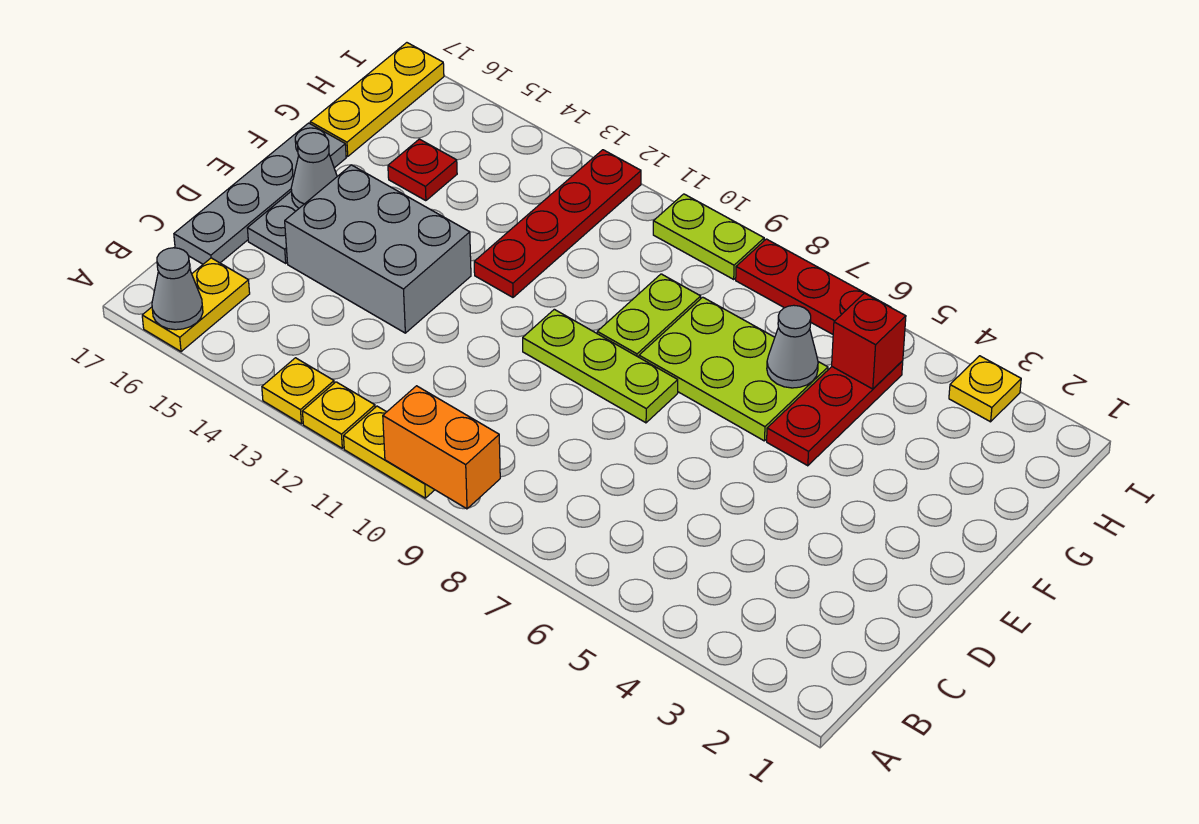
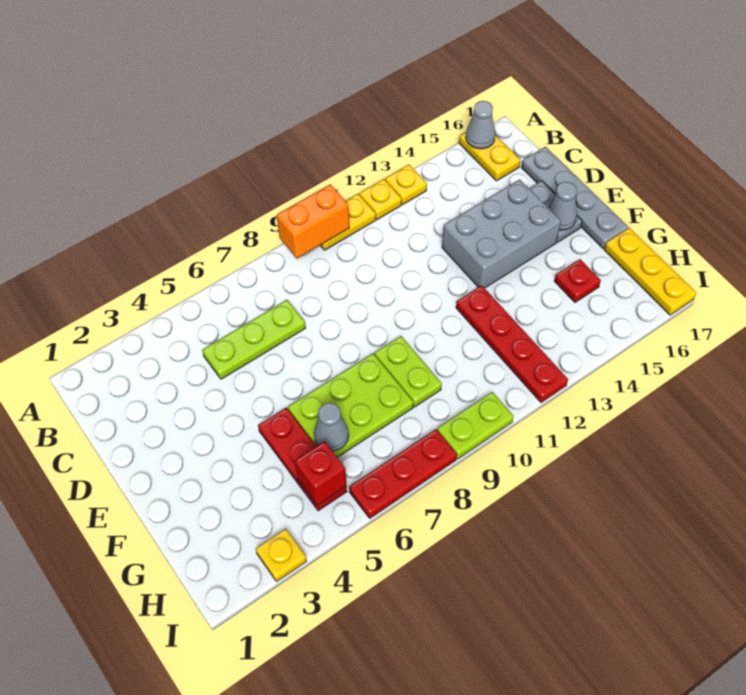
lime 1x3 plate [523,309,678,423] -> lime 1x3 plate moved to [202,300,306,379]

